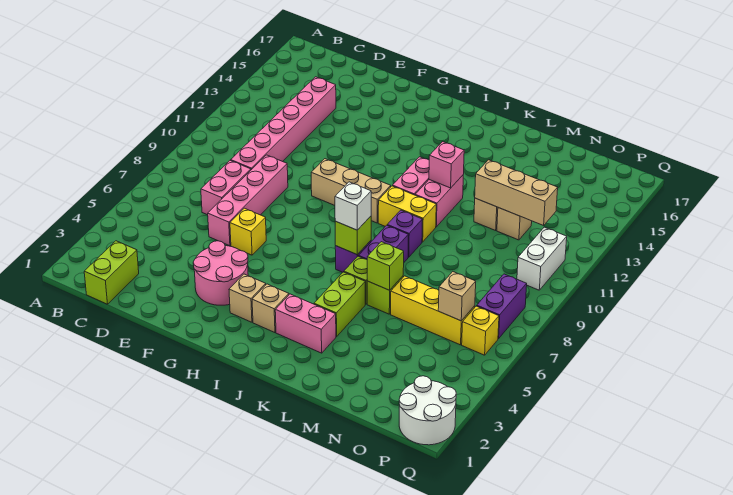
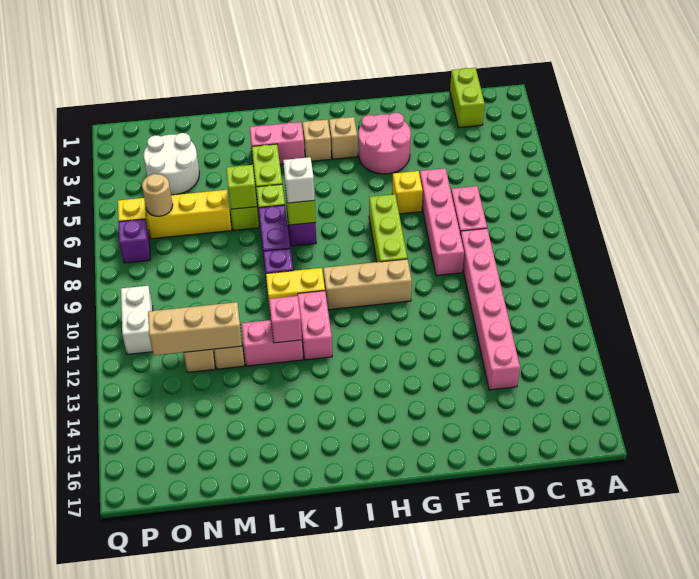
none -> lime 1x3 brick [369,194,407,262]
pink 1x2 brick [415,175,463,227] -> pink 1x2 brick turned to [242,320,303,366]
tan 1x1 brick [438,272,476,321] -> tan 1x1 round brick [142,174,173,216]
white 2x2 round brick [399,376,456,445] -> white 2x2 round brick moved to [144,133,199,195]
purple 1x2 brick [477,274,527,339] -> purple 1x1 brick [119,219,150,263]

